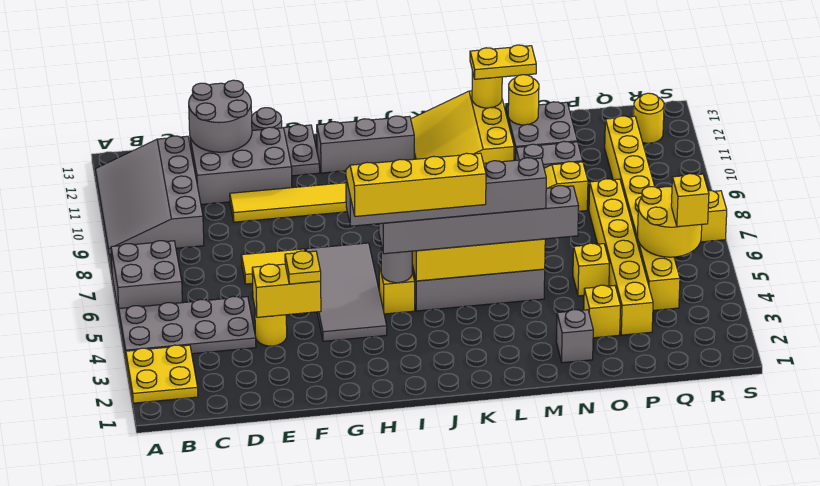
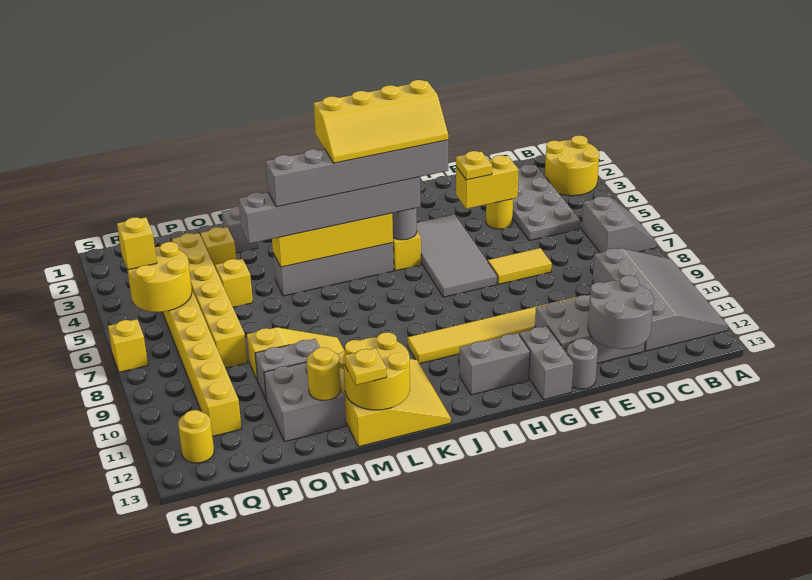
yellow 2x2 plate [126,345,198,403] -> yellow 2x2 round brick [545,136,599,196]
grey 2x4 plate [119,296,256,357] -> grey 2x4 plate turned to [513,164,580,241]
grey 2x2 brick [111,241,182,314] -> grey 2x2 slope [582,196,657,253]
grey 1x2 plate [284,125,320,176] -> grey 1x2 brick [519,326,573,400]
grey 1x3 brick [317,116,414,173] -> grey 1x2 brick [460,333,530,395]
yellow 1x1 round brick [472,71,502,108] -> yellow 2x2 round brick [343,332,410,410]
yellow 1x2 plate [470,45,536,79] -> yellow 1x1 plate [345,348,387,385]

